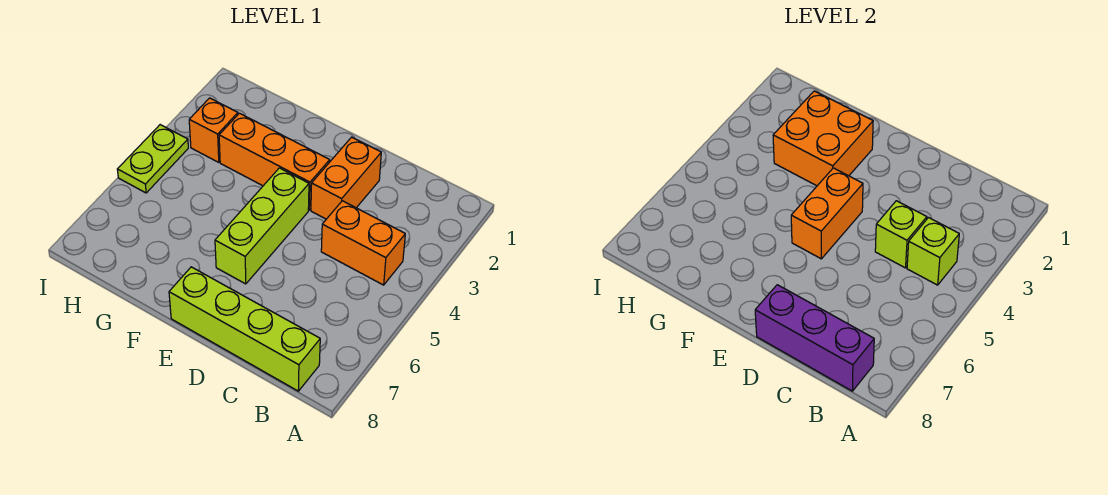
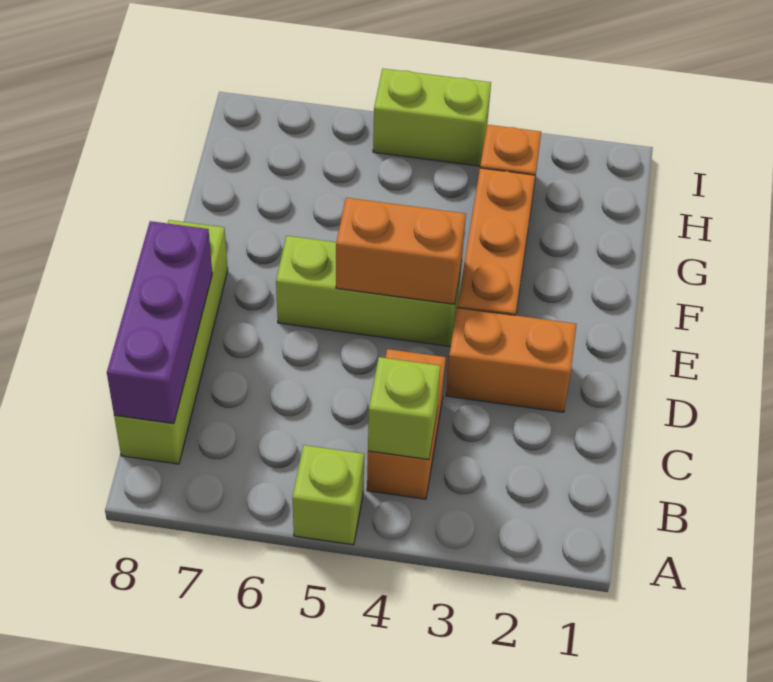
lime 1x1 brick [875,201,927,268] -> lime 1x1 brick moved to [292,445,364,545]
orange 2x2 brick [773,91,873,186] -> none
lime 1x2 plate [117,125,188,193] -> lime 1x2 brick [373,69,491,166]

